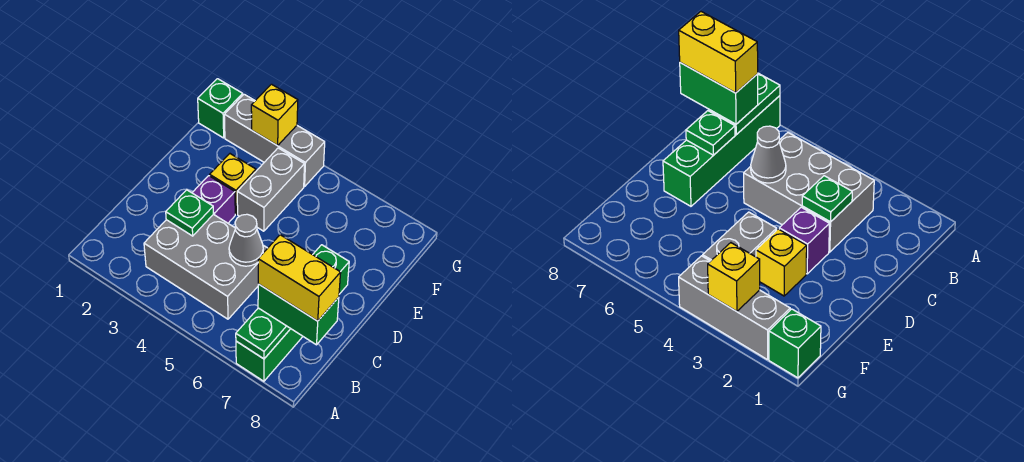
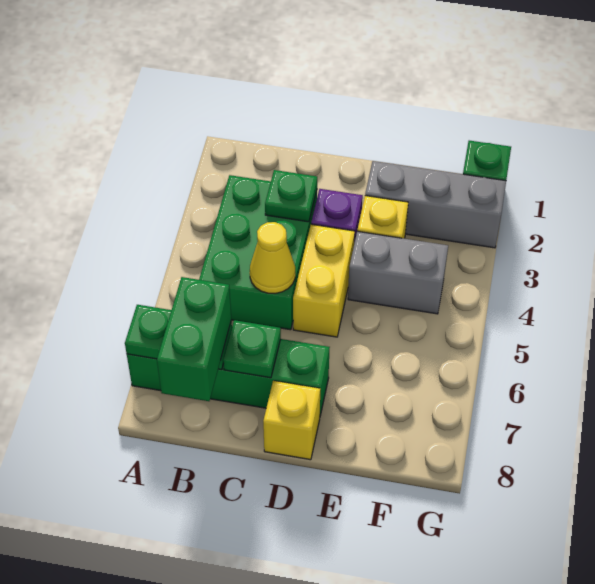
grey 2x3 brick [144,214,267,319] -> green 2x3 brick [199,175,317,330]
yellow 1x2 brick [258,235,341,321] -> yellow 1x2 brick moved to [293,224,355,337]
grey 1x1 cone [229,214,263,266] -> yellow 1x1 cone [250,222,295,293]
grey 1x3 brick [224,94,325,187] -> grey 1x3 brick turned to [365,161,506,248]
yellow 1x1 brick [251,84,298,146] -> yellow 1x1 brick moved to [263,381,320,460]

